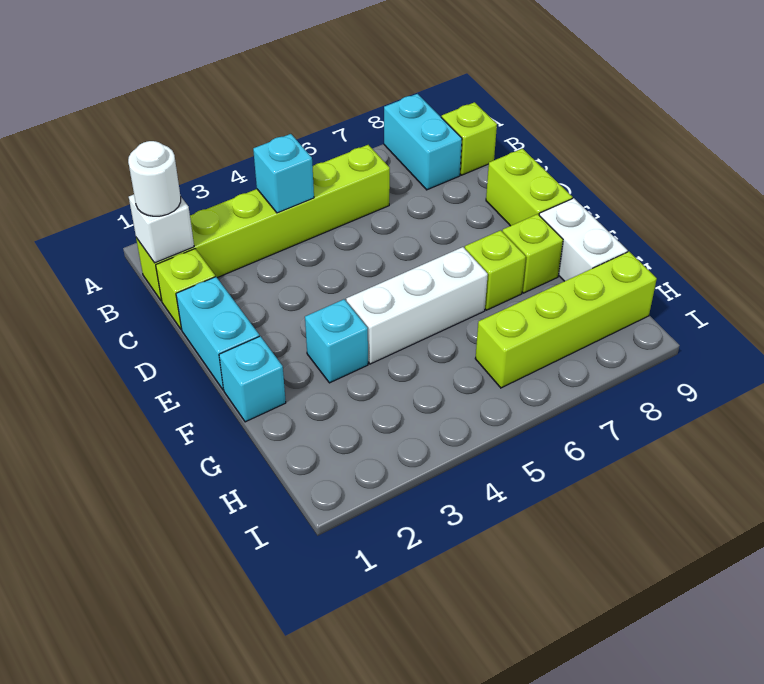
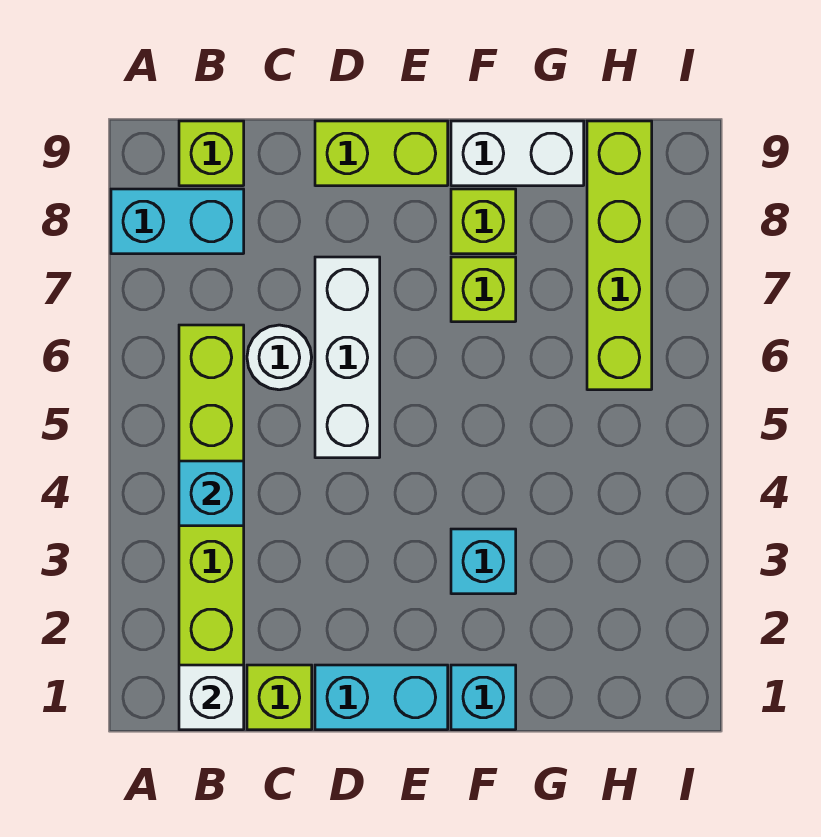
white 1x1 round brick [128,141,181,216] -> white 1x1 round brick moved to [247,325,312,390]
white 1x3 brick [346,247,488,364] -> white 1x3 brick moved to [315,257,380,458]

